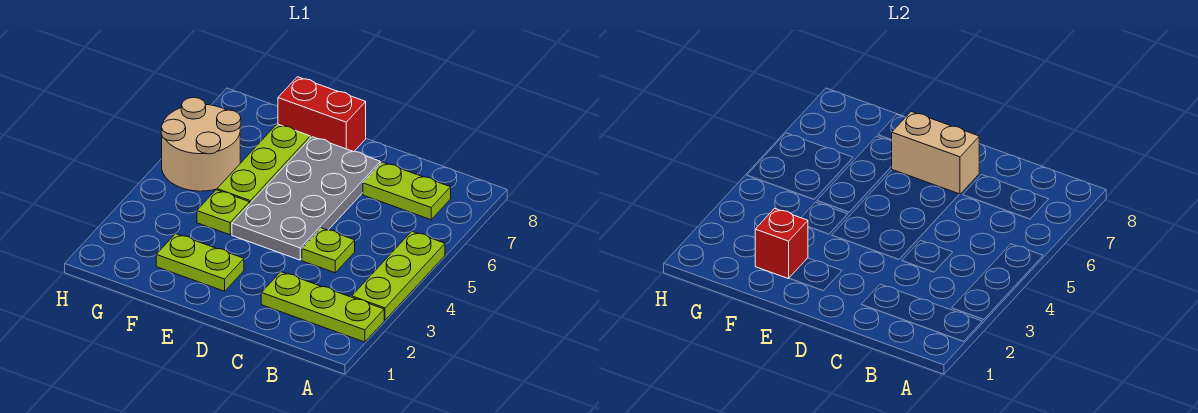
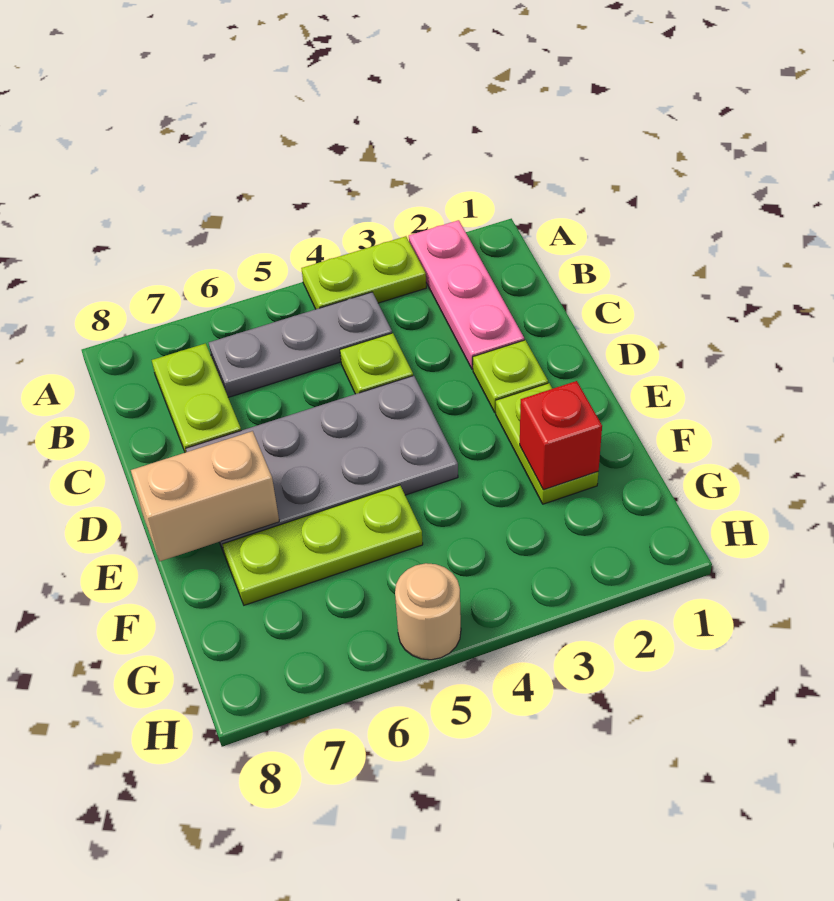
lime 1x3 plate [261,272,384,342] -> pink 1x3 plate [409,220,524,369]
lime 1x3 plate [352,231,445,320] -> lime 1x2 plate [301,236,426,309]
none -> grey 1x3 plate [209,292,392,397]
tan 1x2 brick [891,111,979,194] -> tan 1x2 brick turned to [131,431,279,561]
red 1x2 brick [278,77,366,152] -> none
lime 1x1 plate [197,190,250,235] -> lime 1x1 plate moved to [473,340,548,412]
tan 2x2 round brick [161,97,241,191] -> tan 1x1 round brick [395,563,461,660]

